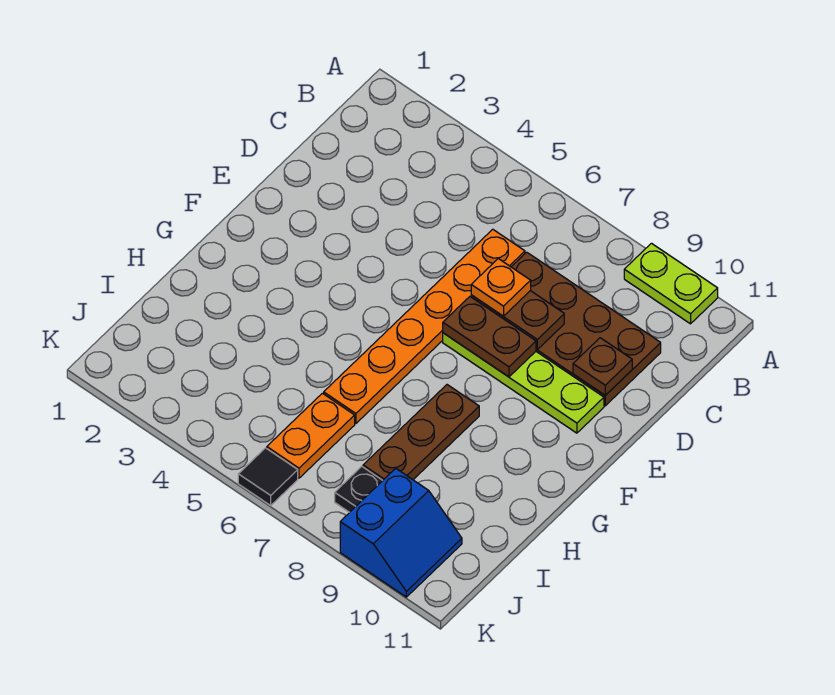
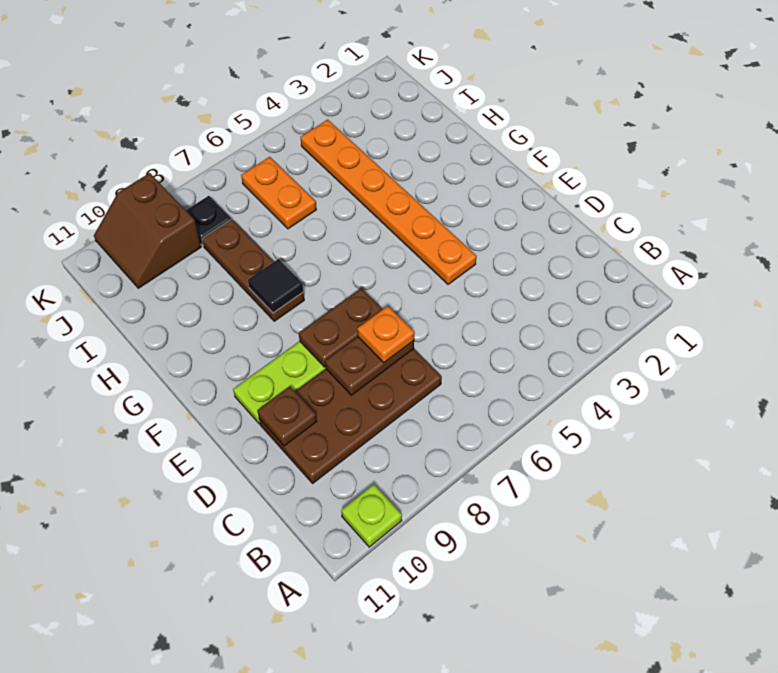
lime 1x2 plate [624,243,718,324] -> lime 1x1 plate [341,485,402,547]
orange 1x6 plate [324,229,525,424] -> orange 1x6 plate moved to [300,120,477,284]
blue 2x2 slope [340,468,462,597] -> brown 2x2 slope [94,173,201,288]
black 1x1 tile [238,448,298,505] -> black 1x1 tile moved to [248,259,303,313]

